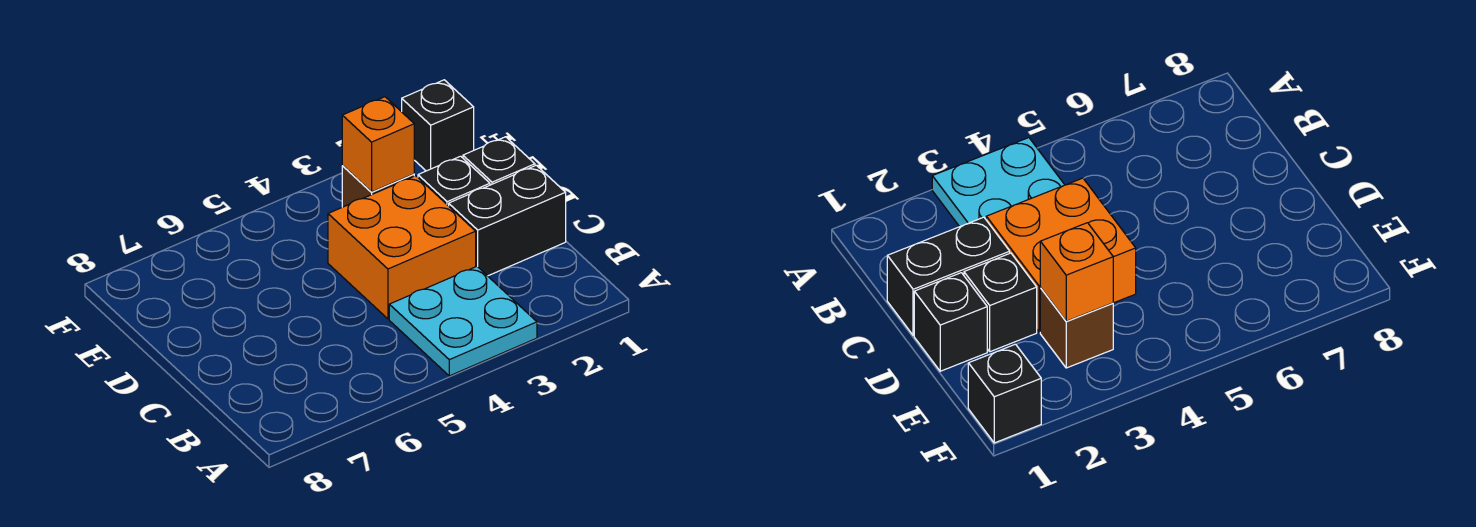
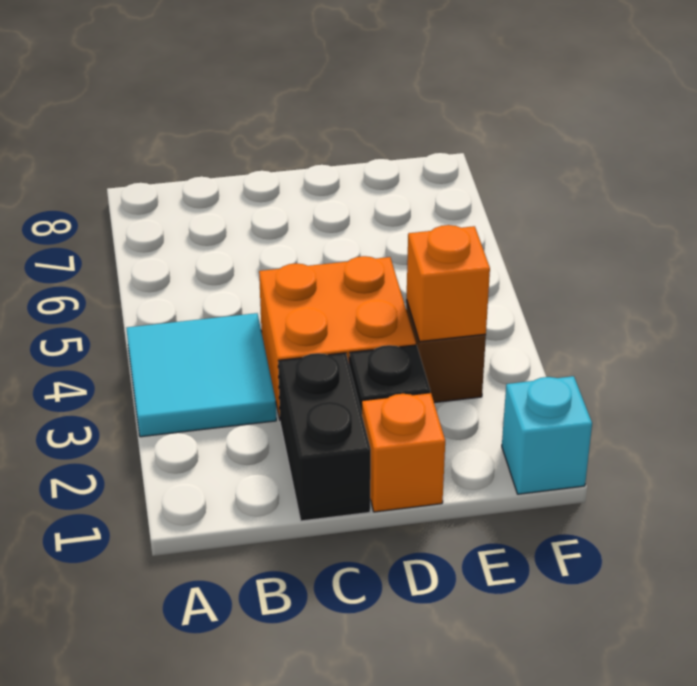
cyan 2x2 plate [389,266,537,376] -> cyan 2x2 tile [126,313,276,437]
black 1x1 brick [463,137,535,185] -> orange 1x1 brick [362,393,445,512]
black 1x1 brick [402,80,474,171] -> cyan 1x1 brick [502,376,592,494]

